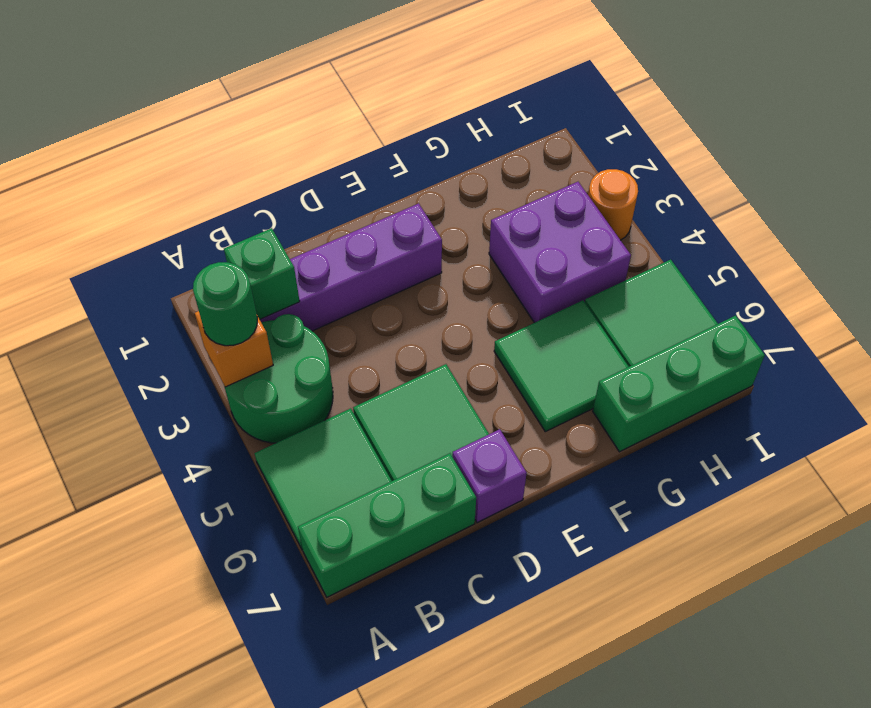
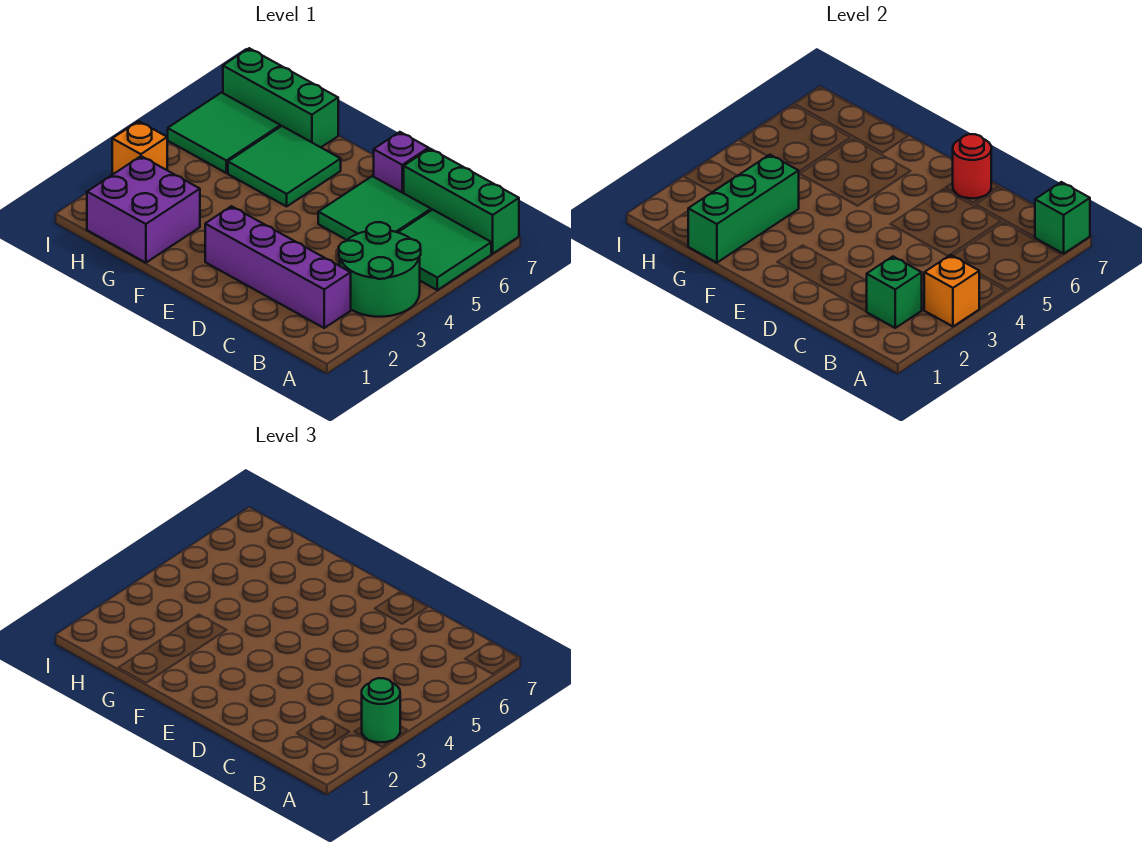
none -> green 1x1 brick [1035,182,1090,254]
none -> red 1x1 round brick [953,134,991,198]
none -> green 1x3 brick [688,155,799,263]
purple 2x2 brick [489,182,631,323] -> purple 2x2 brick moved to [87,156,200,263]
orange 1x1 round brick [588,169,638,240] -> orange 1x1 brick [112,121,167,175]

